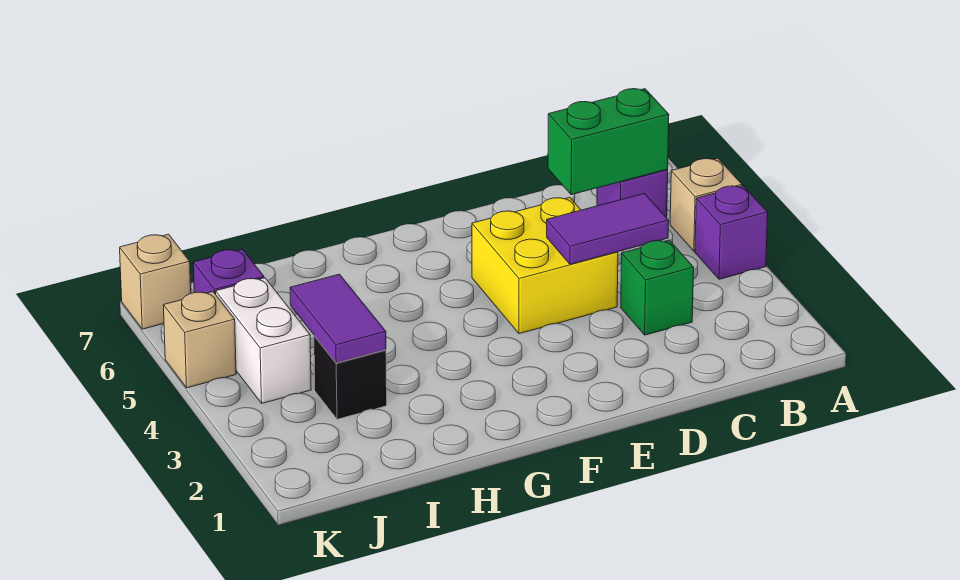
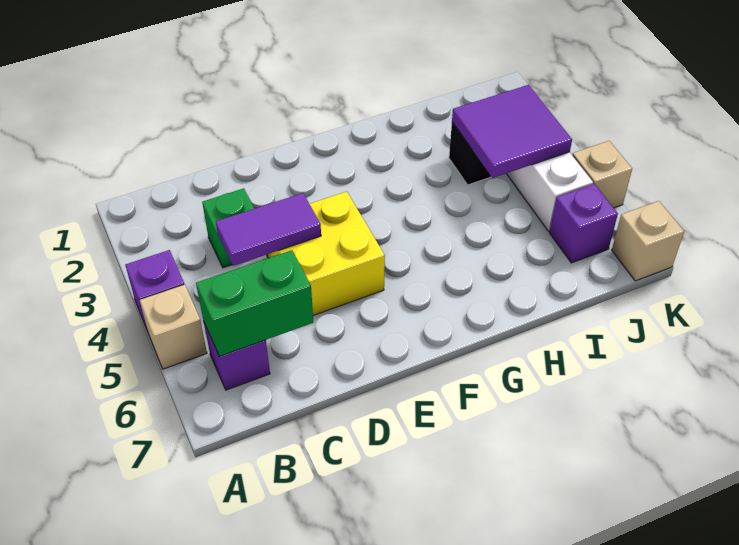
purple 1x2 tile [290,274,386,363] -> purple 2x2 tile [452,85,572,178]

